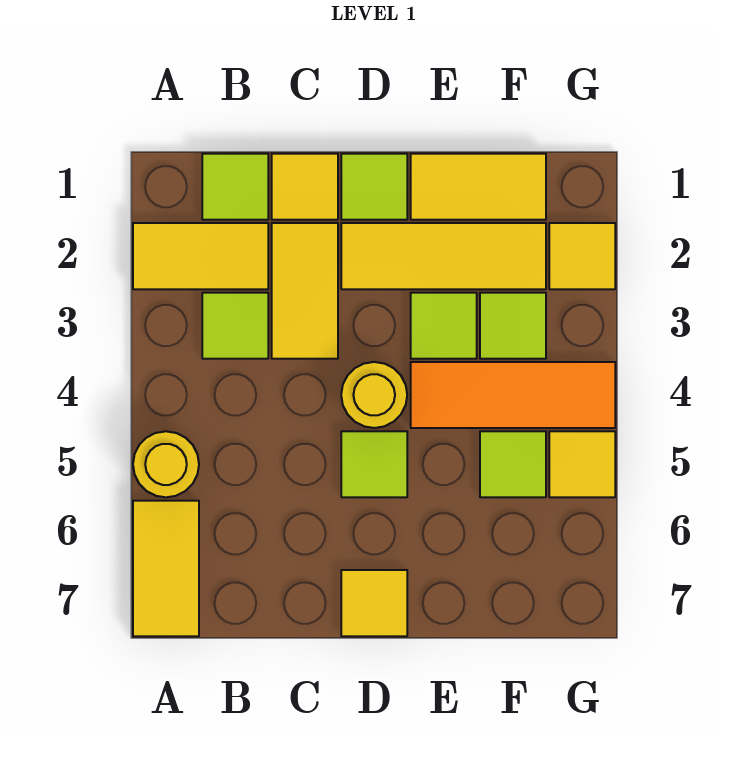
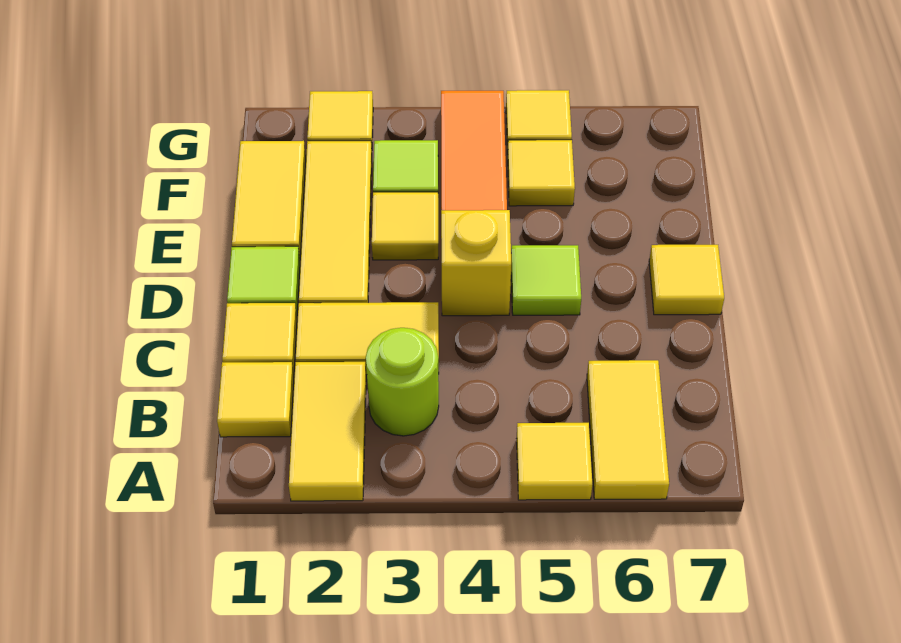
yellow 1x1 round brick [133,431,199,497] -> yellow 1x1 tile [517,423,592,500]
yellow 1x2 tile [133,501,199,636] -> yellow 1x2 tile turned to [587,360,669,499]
lime 1x1 tile [202,154,268,220] -> yellow 1x1 tile [217,362,294,437]
lime 1x1 tile [202,293,268,359] -> lime 1x1 round brick [366,328,439,436]
yellow 1x1 round brick [341,362,407,428] -> yellow 1x1 brick [441,210,511,316]
lime 1x1 tile [411,293,477,359] -> yellow 1x1 tile [372,192,438,260]
lime 1x1 tile [480,431,546,497] -> yellow 1x1 tile [508,140,575,206]

